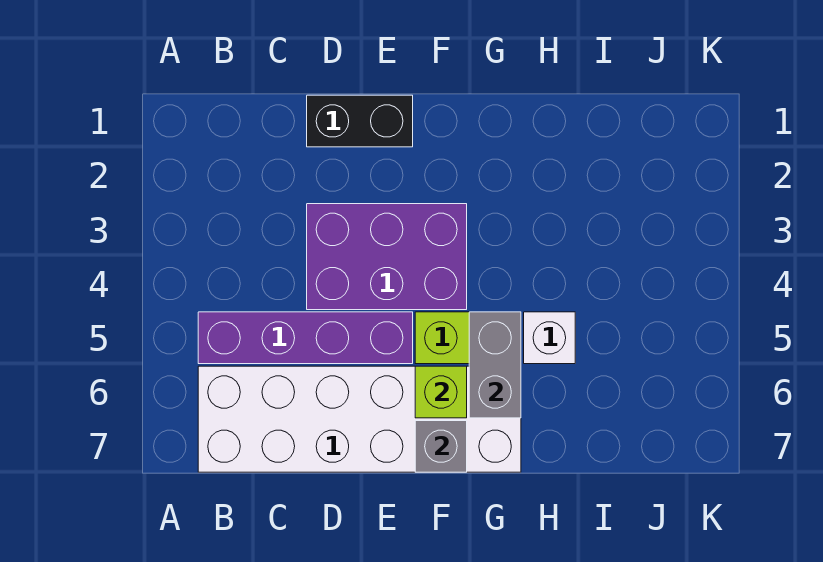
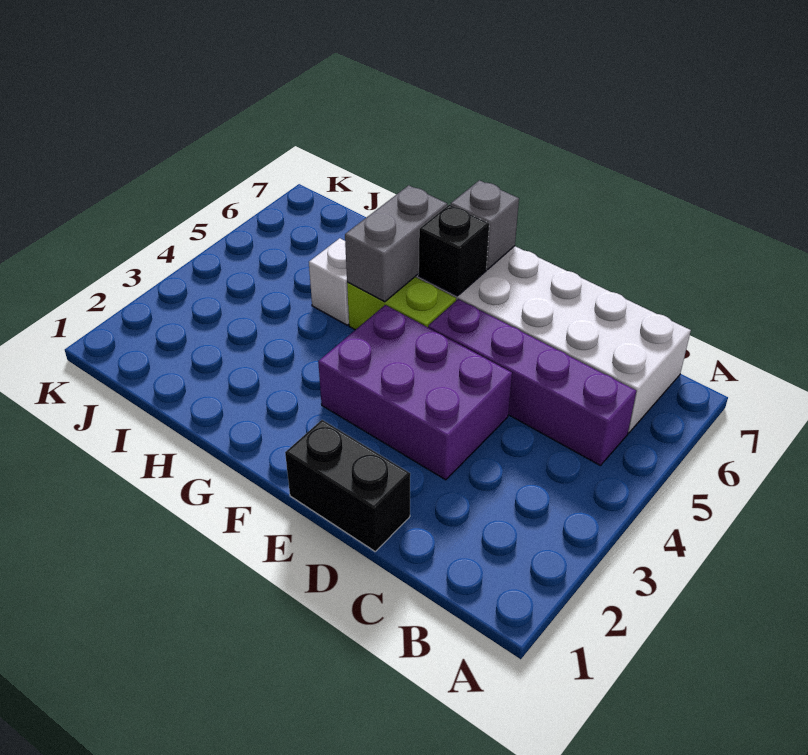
lime 1x1 brick [415,366,467,418] -> black 1x1 brick [419,204,489,296]

